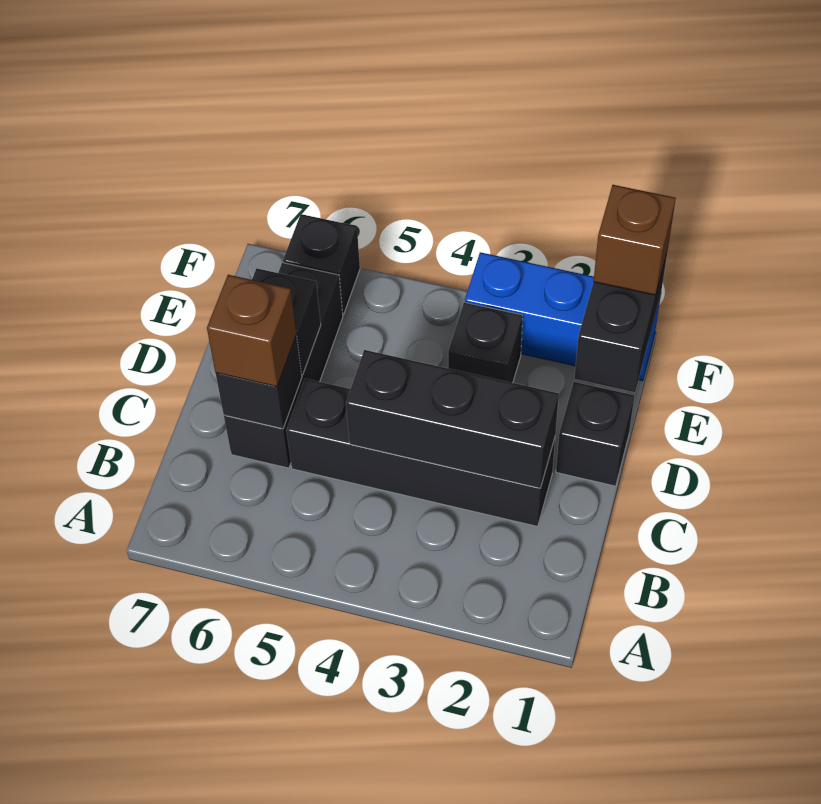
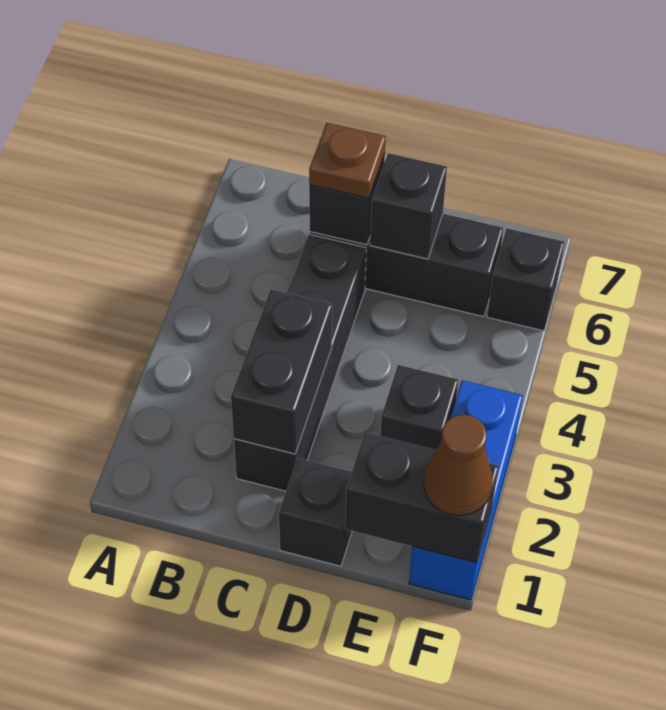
black 1x3 brick [346,350,559,488] -> black 1x2 brick [231,289,332,454]
brown 1x1 brick [207,275,296,387] -> brown 1x1 plate [309,123,386,198]
brown 1x1 brick [593,185,676,295] -> brown 1x1 cone [424,415,493,516]

